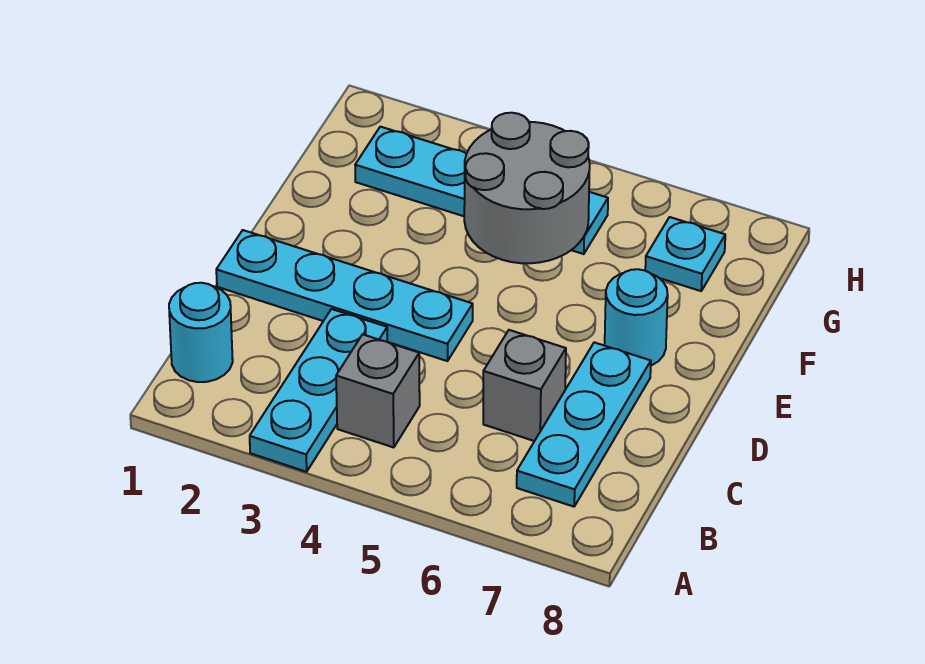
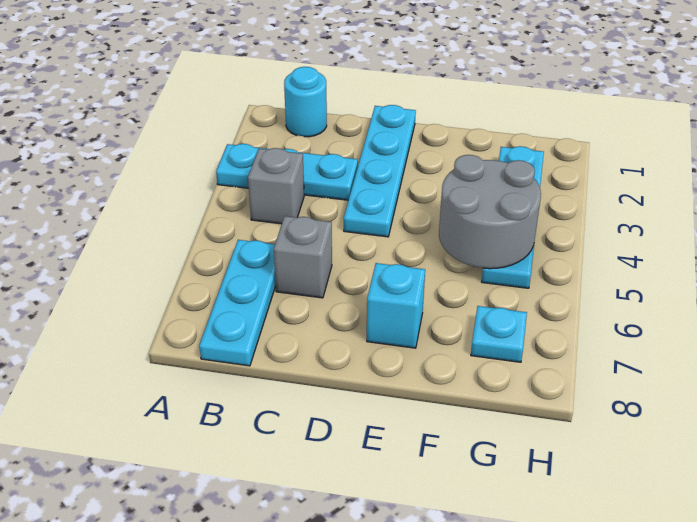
cyan 1x3 plate [517,342,651,507] -> cyan 1x3 plate turned to [199,240,276,366]
cyan 1x1 round brick [605,269,668,365] -> cyan 1x1 brick [367,263,425,348]

